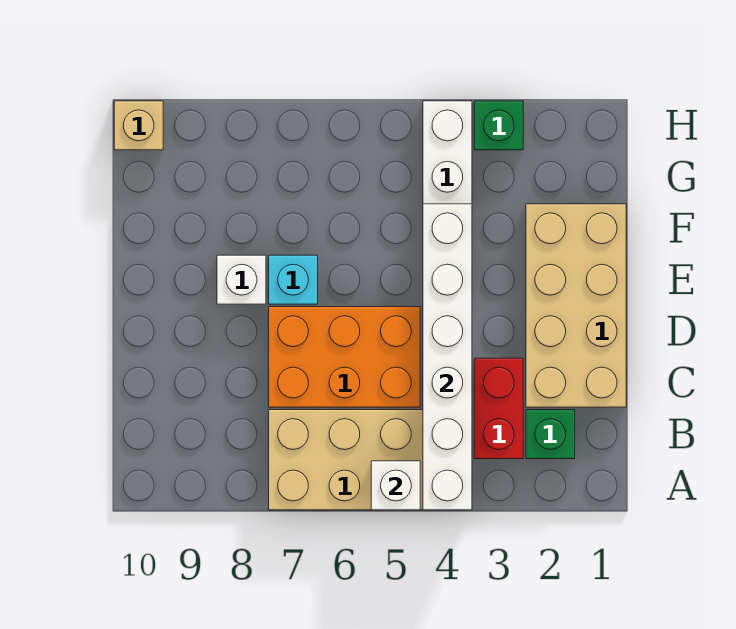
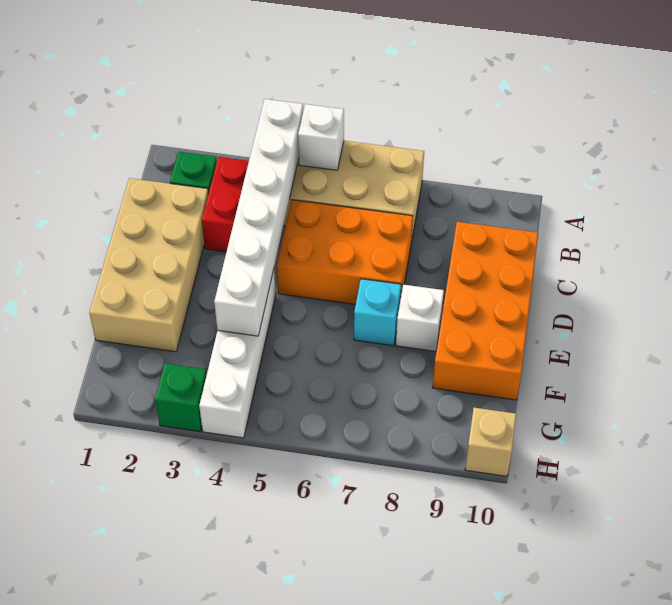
none -> orange 2x4 brick [432,222,538,400]

